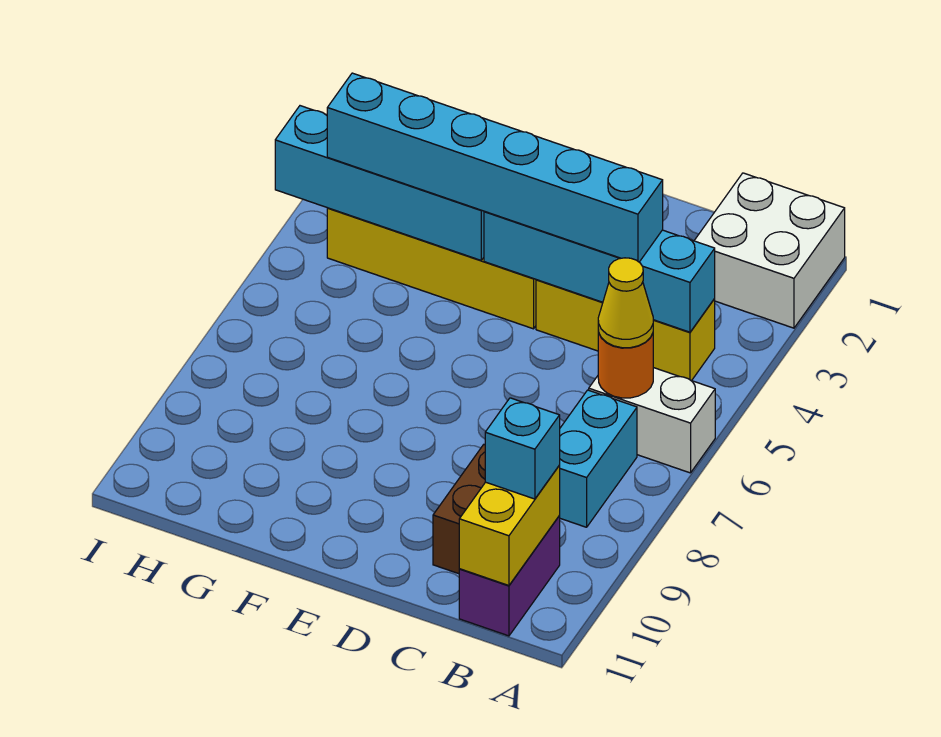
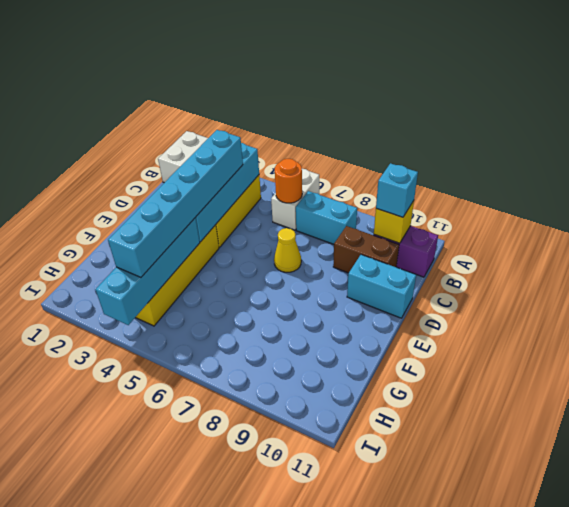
yellow 1x1 cone [598,258,653,348] -> yellow 1x1 cone moved to [274,228,301,272]
yellow 1x2 brick [459,466,560,586] -> yellow 1x1 brick [374,201,414,243]
none -> cyan 1x2 brick [347,255,416,318]

